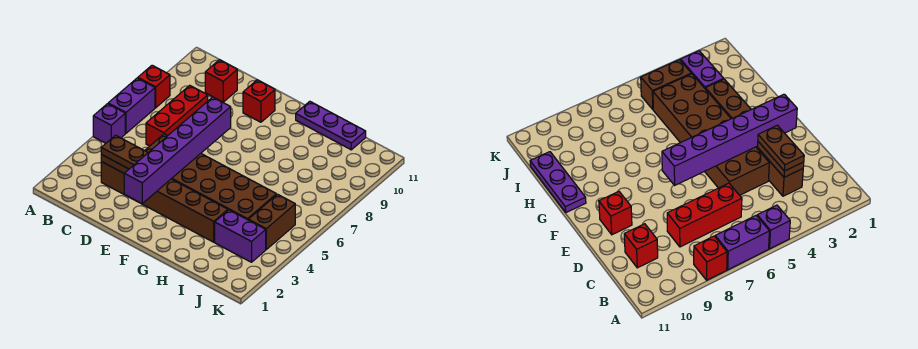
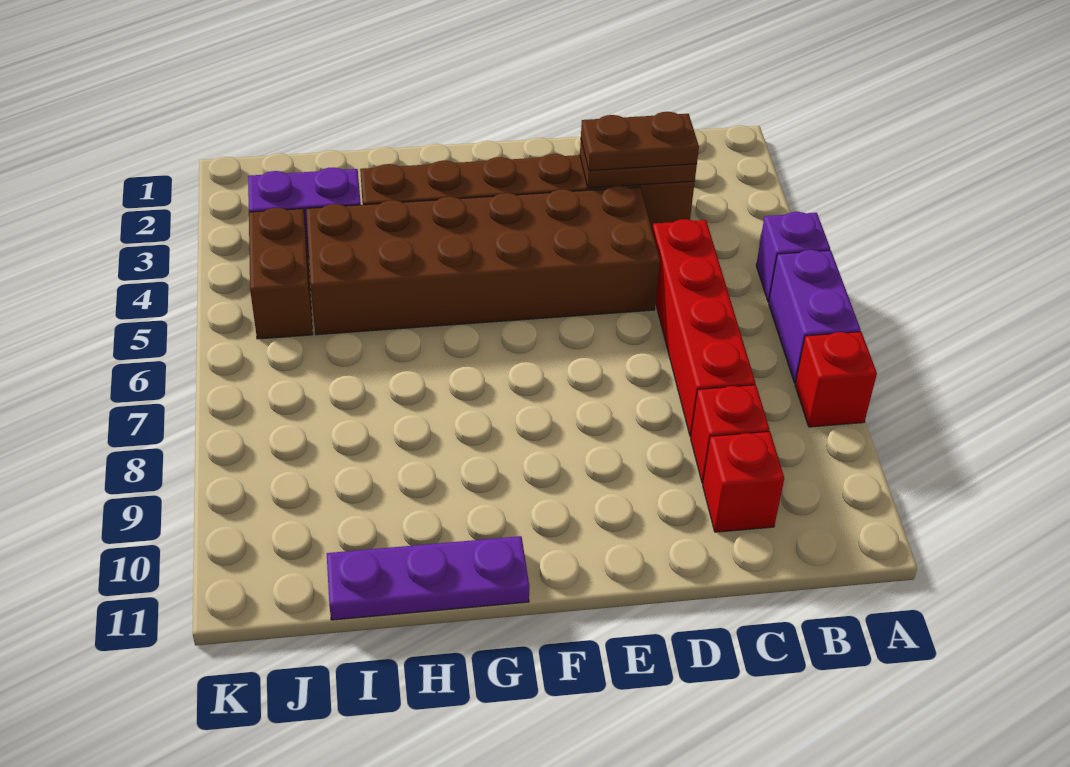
red 1x3 brick [146,85,208,146] -> red 1x4 brick [652,219,755,437]
purple 1x6 brick [124,97,231,203] -> none
red 1x1 brick [243,80,275,122] -> red 1x1 brick moved to [691,385,770,483]

